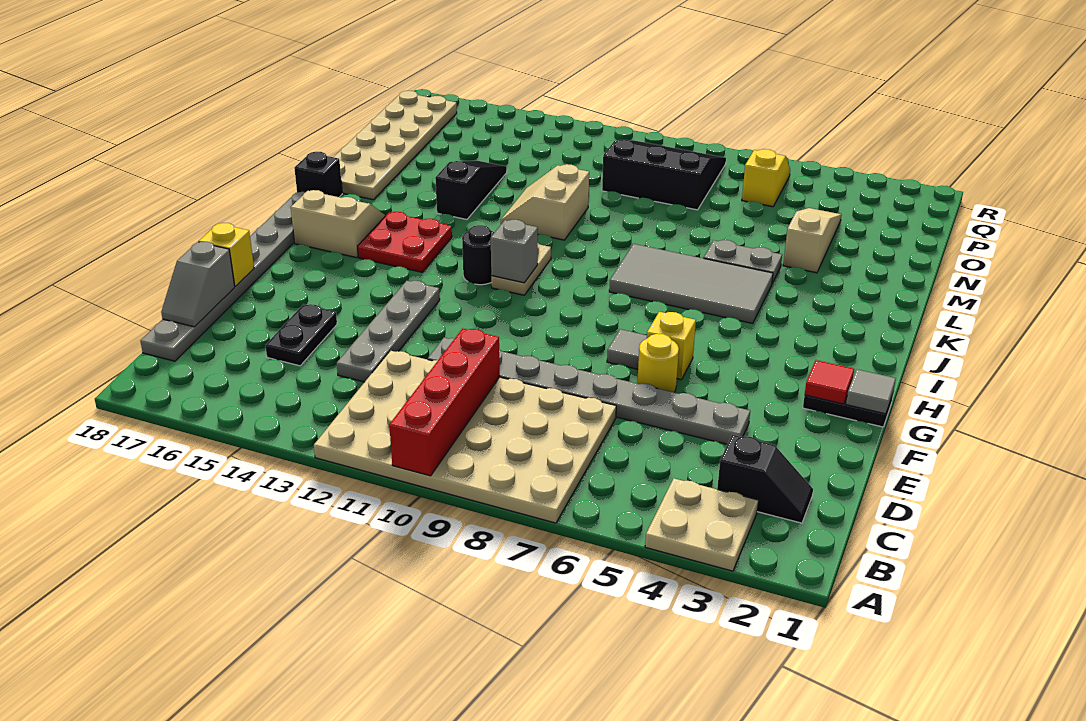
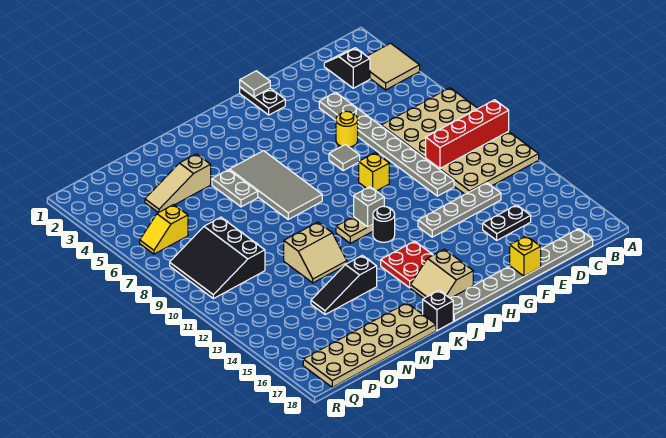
tan 2x2 plate [645,478,759,571] -> tan 2x2 tile [367,43,420,90]
grey 1x2 slope [161,242,235,327] -> none
red 1x1 tile [805,360,854,404] -> none
yellow 1x1 brick [647,312,696,379] -> yellow 1x1 brick moved to [359,153,389,191]

